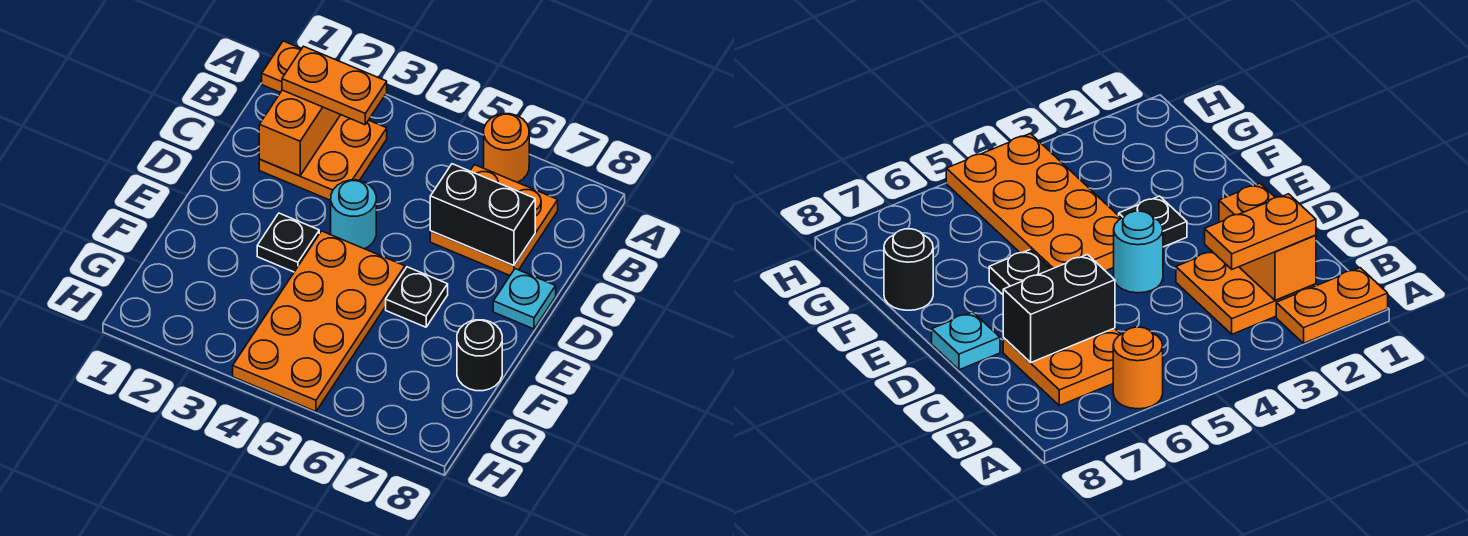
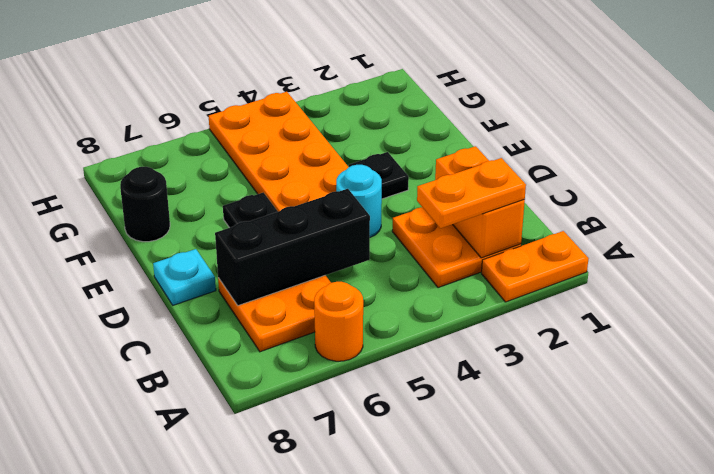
black 1x2 brick [430,164,535,266] -> black 1x3 brick [215,189,370,306]

